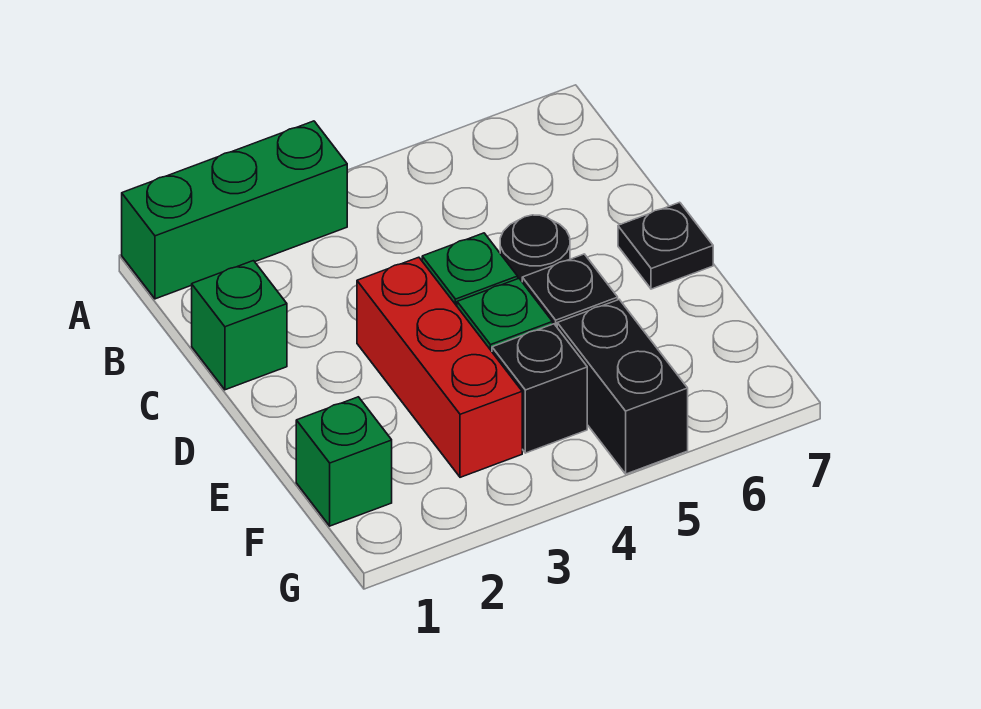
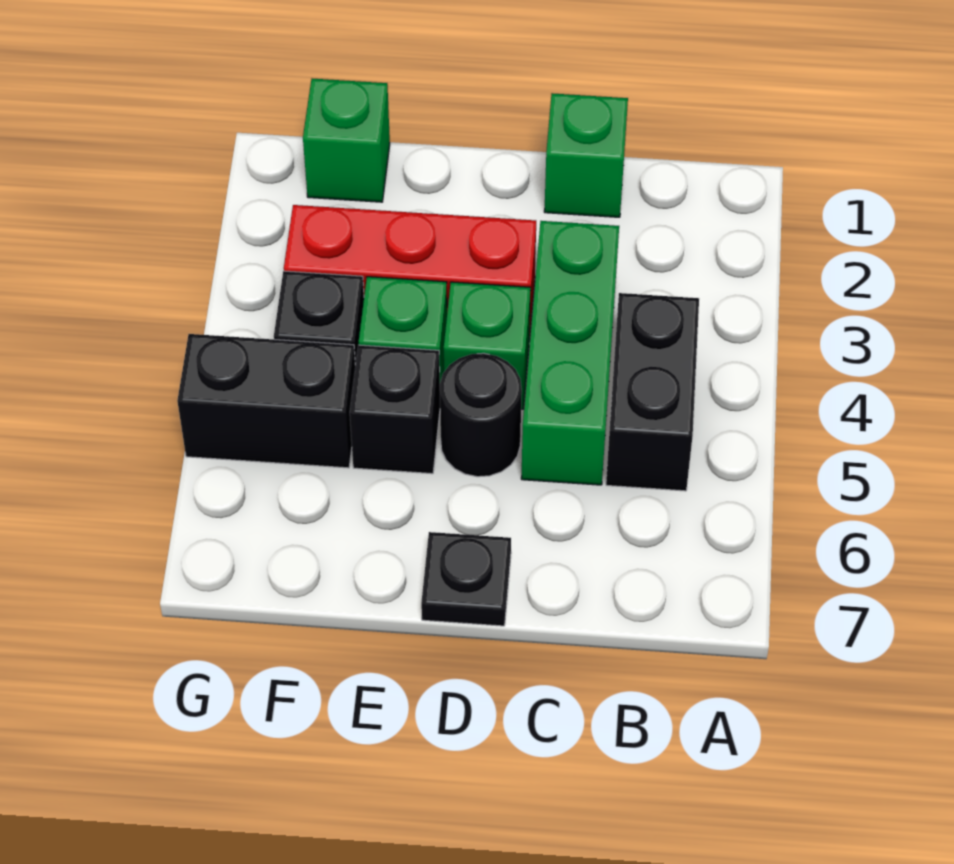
green 1x3 brick [122,121,347,299] -> green 1x3 brick moved to [521,221,619,485]
none -> black 1x2 brick [606,293,699,491]

